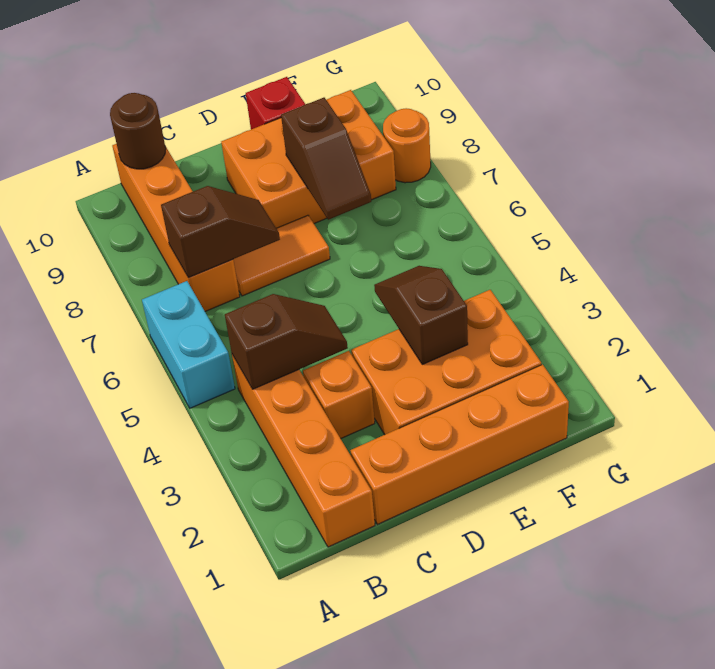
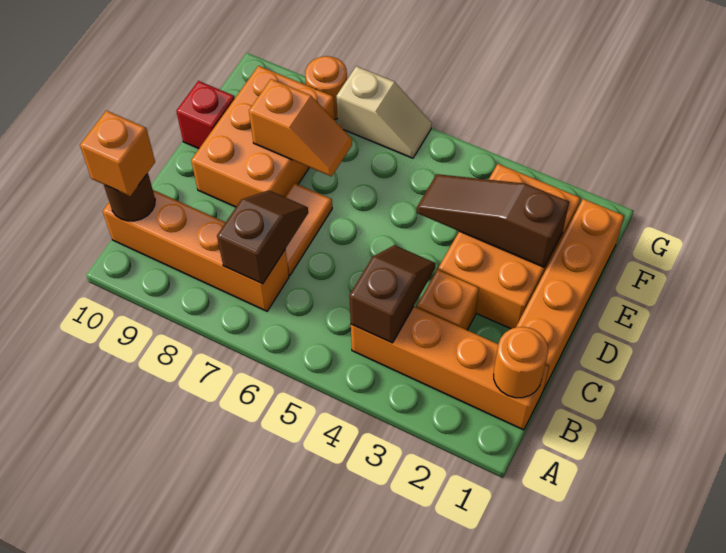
cyan 1x2 brick [142,281,235,408] -> none
none -> orange 1x1 round brick [494,327,548,398]
none -> orange 1x1 brick [80,111,155,196]
brown 1x2 slope [374,266,468,364] -> brown 1x3 slope [417,174,569,267]
brown 1x2 slope [281,98,371,220] -> orange 1x2 slope [249,79,352,177]
none -> tan 1x2 slope [337,66,432,158]

